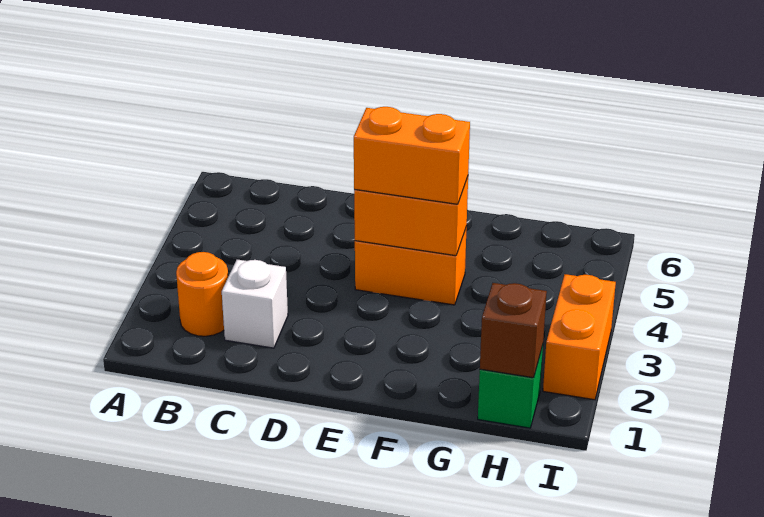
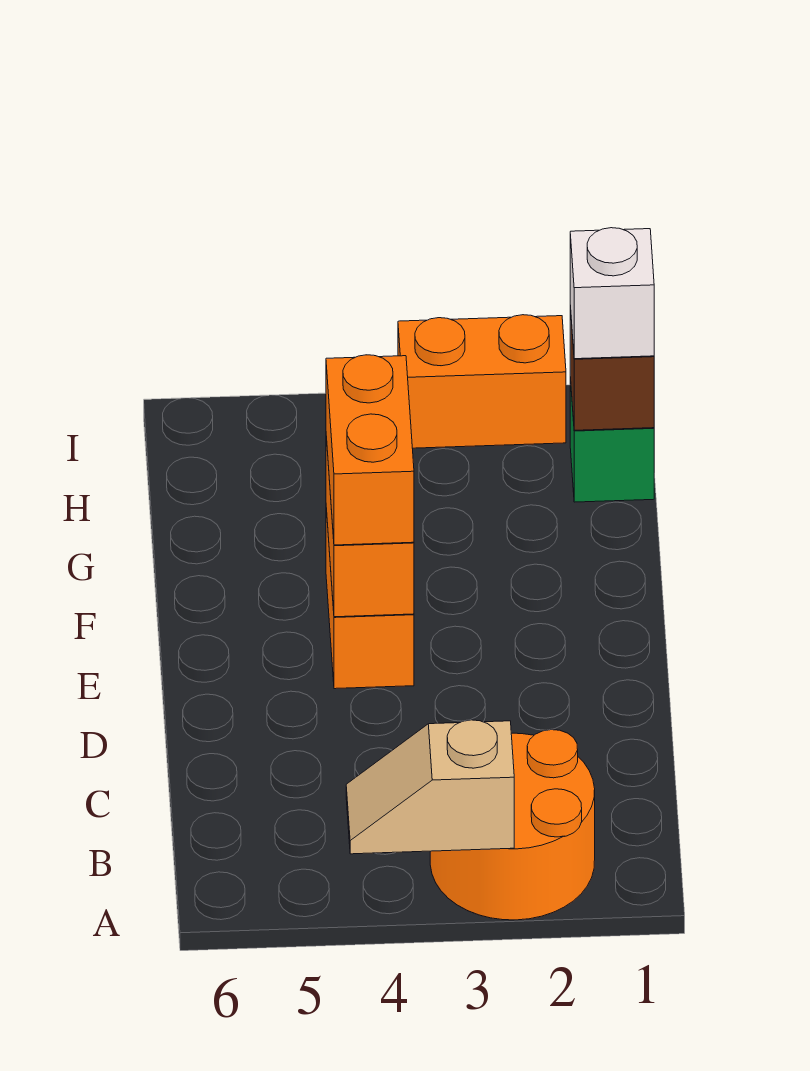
none -> tan 1x2 slope [346,720,514,854]
orange 1x1 round brick [176,252,228,336] -> orange 2x2 round brick [430,730,595,920]
white 1x1 brick [222,260,288,348] -> white 1x1 brick moved to [570,228,654,359]

